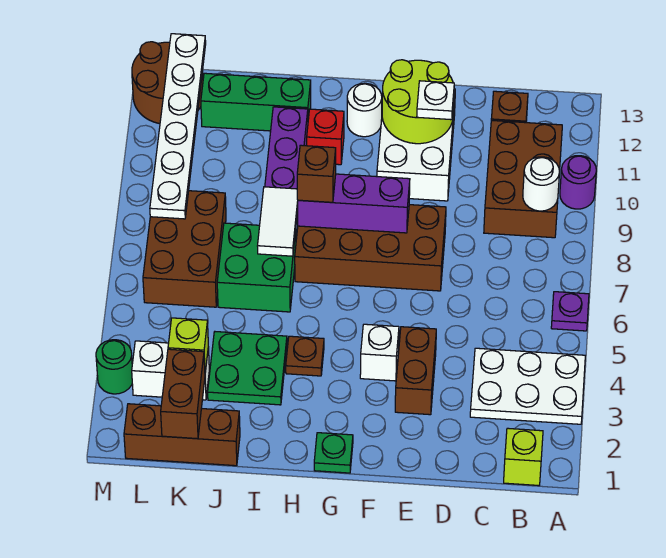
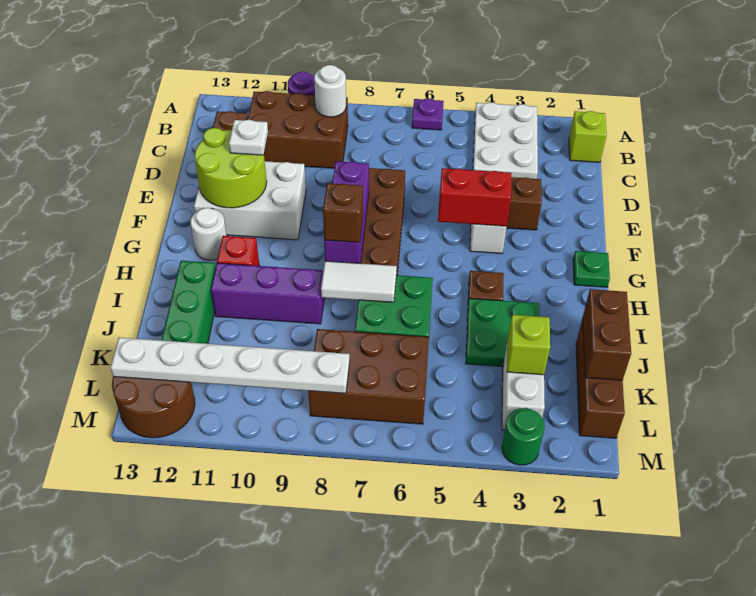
none -> red 1x2 brick [438,168,511,226]
brown 1x2 brick [161,349,205,439] -> brown 1x2 brick turned to [583,289,631,380]

